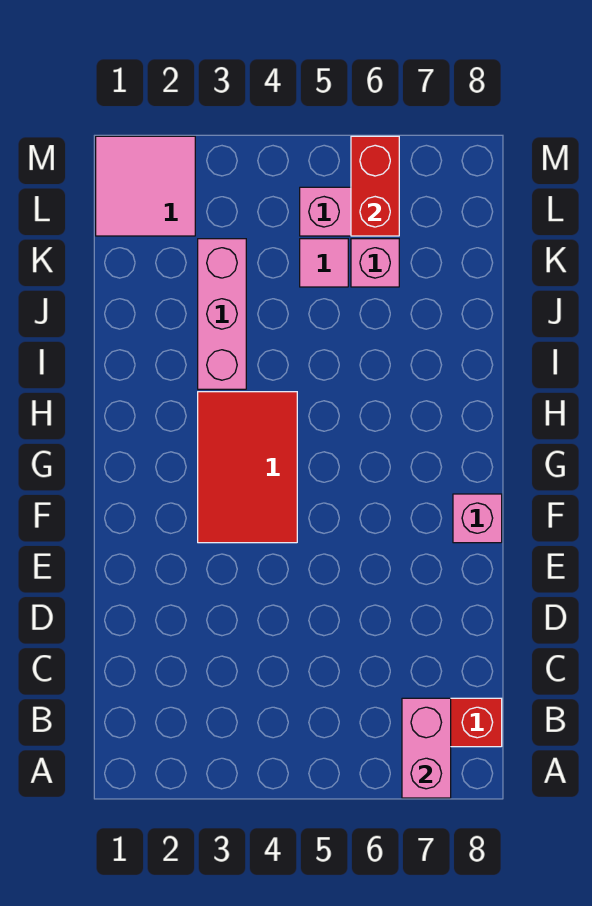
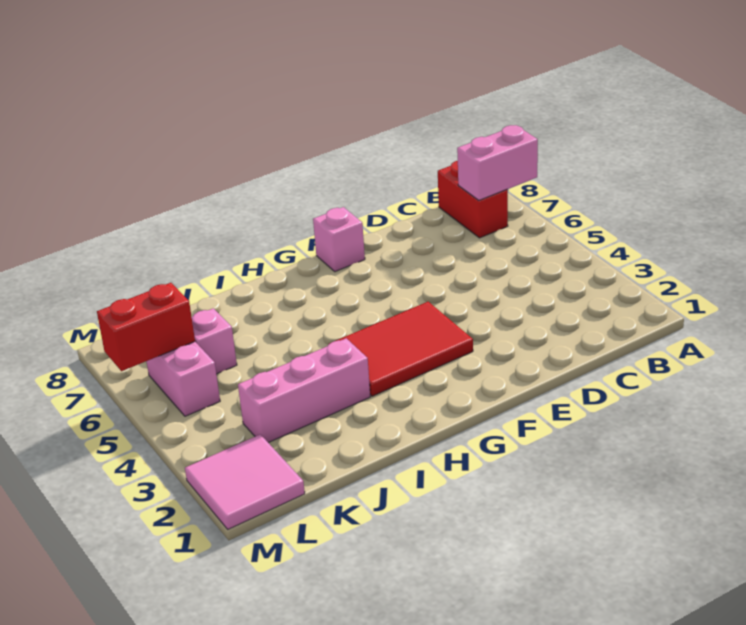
pink 1x1 tile [300,239,348,287] -> none

